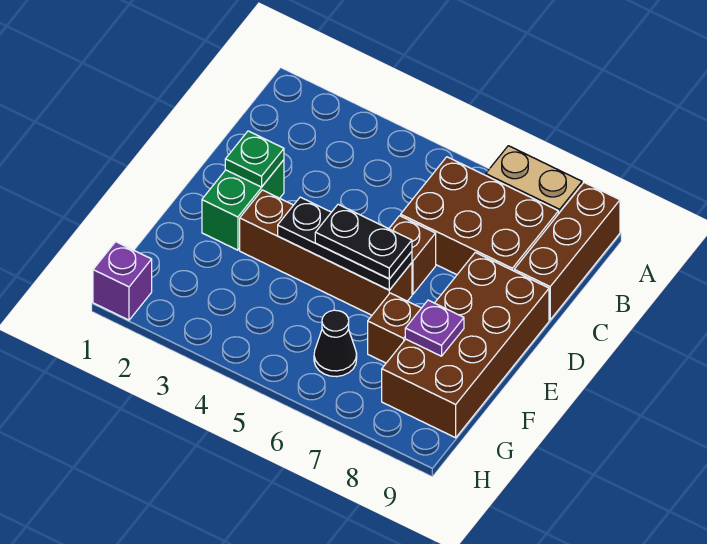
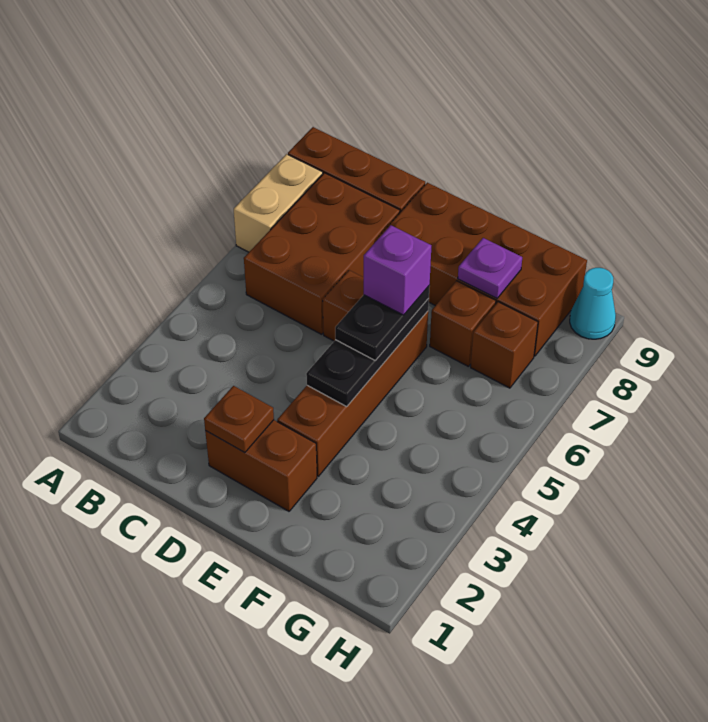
green 1x2 brick [202,160,284,250] -> brown 1x2 brick [205,420,317,511]
green 1x1 plate [225,131,284,187] -> brown 1x1 plate [204,386,274,453]
black 1x1 cone [314,310,357,377] -> none
none -> brown 1x1 brick [471,302,538,388]
purple 1x1 brick [93,242,152,320] -> purple 1x1 brick moved to [364,225,431,315]
none -> cyan 1x1 cone [570,268,616,339]

